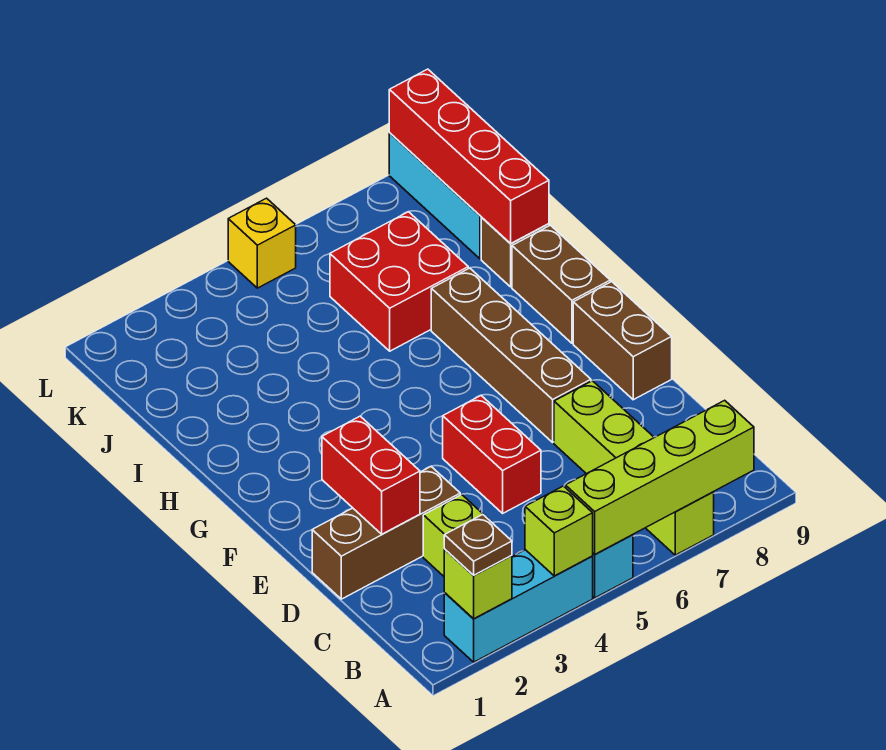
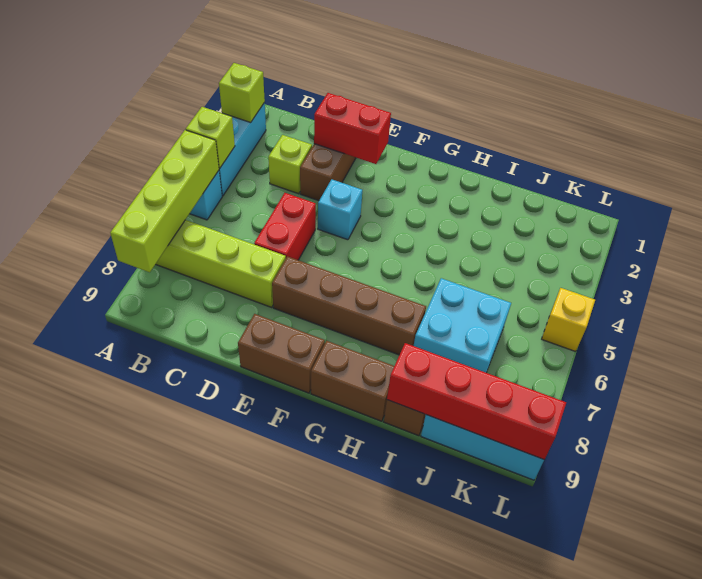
brown 1x1 plate [444,514,512,575] -> none
red 1x2 brick [443,396,541,513] -> red 1x2 brick turned to [254,193,316,260]
none -> cyan 1x1 brick [318,179,362,240]
red 2x2 brick [330,212,469,351] -> cyan 2x2 brick [414,278,511,373]

